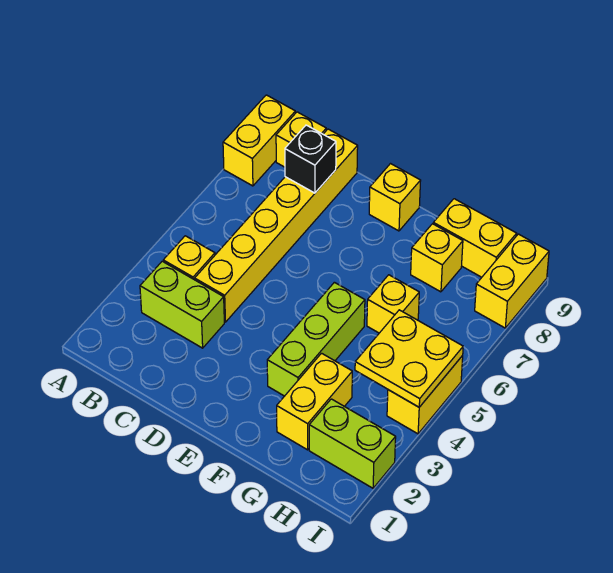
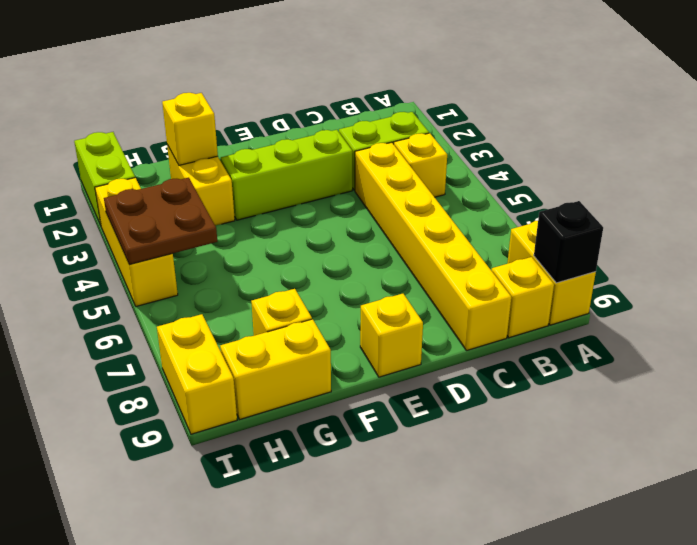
black 1x1 brick [285,125,336,193] -> black 1x1 brick moved to [534,201,603,283]
lime 1x3 brick [267,282,365,396] -> lime 1x3 brick turned to [221,130,352,220]
yellow 1x1 brick [367,275,419,333] -> yellow 1x1 brick moved to [162,93,218,165]
lime 1x2 brick [309,399,396,488] -> lime 1x2 brick turned to [74,132,135,226]
yellow 2x2 plate [355,310,463,407] -> brown 2x2 plate [104,178,217,265]
yellow 1x2 brick [387,356,463,434] -> yellow 1x3 brick [95,178,178,306]

